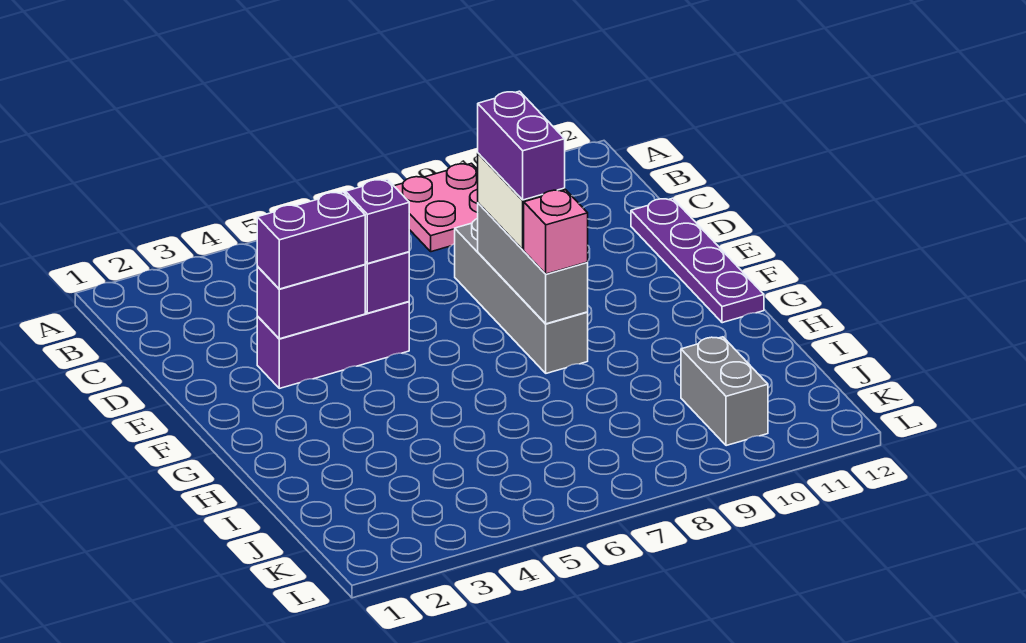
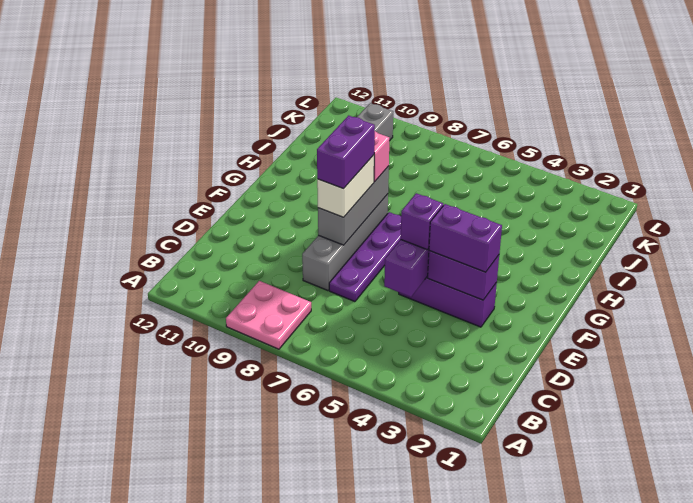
purple 1x4 plate [631,198,764,323] -> purple 1x4 plate moved to [329,212,401,302]

